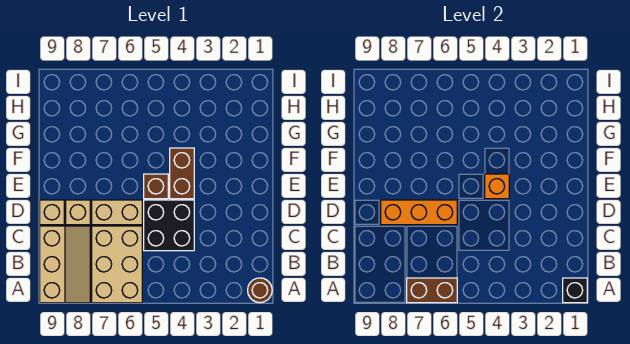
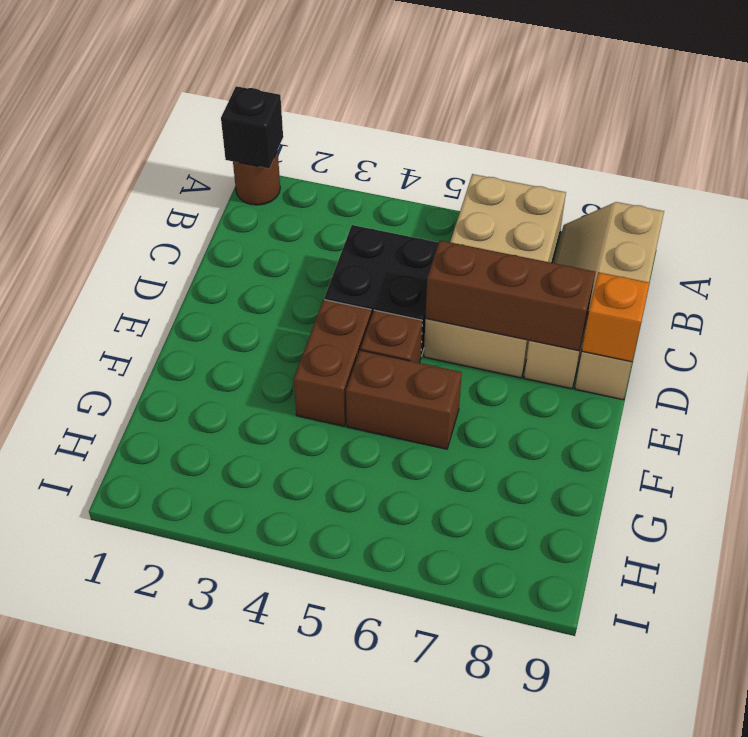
brown 1x2 brick [407,278,457,303] -> brown 1x2 brick moved to [346,350,462,449]
orange 1x3 brick [381,200,457,225] -> brown 1x3 brick [426,240,595,351]
orange 1x1 brick [485,174,509,199] -> orange 1x1 brick moved to [582,272,650,362]

